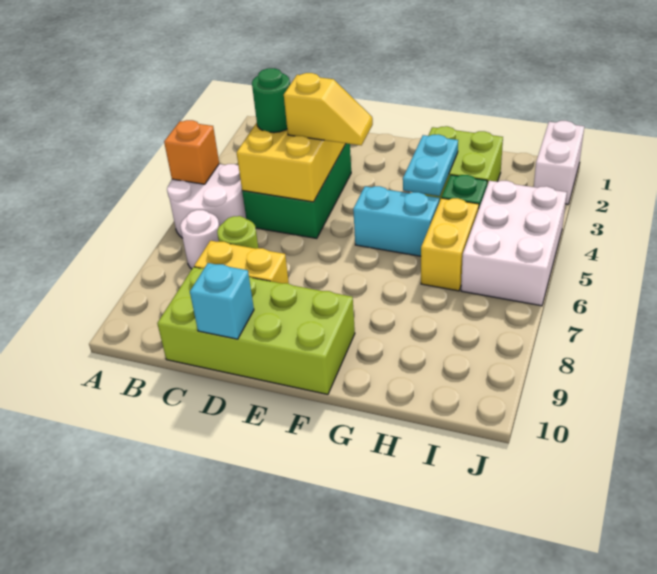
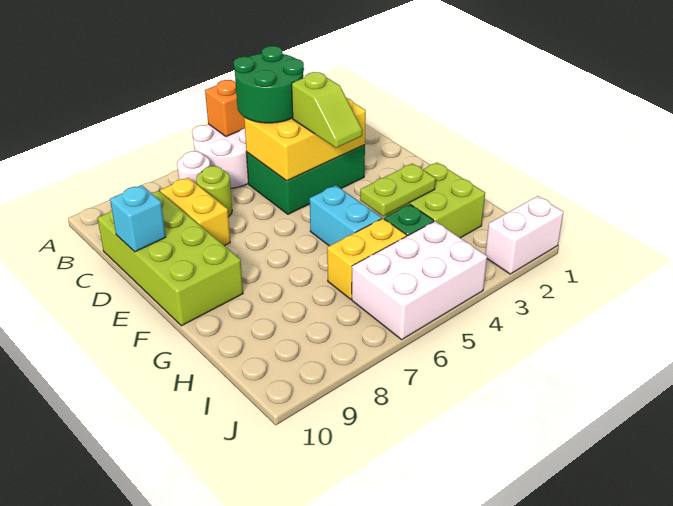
green 1x1 round brick [252,68,290,133] -> green 2x2 round brick [234,46,304,123]
yellow 1x2 slope [284,73,373,145] -> lime 1x2 slope [292,72,362,148]
cyan 1x2 plate [403,134,458,196] -> lime 1x2 plate [360,163,436,216]

